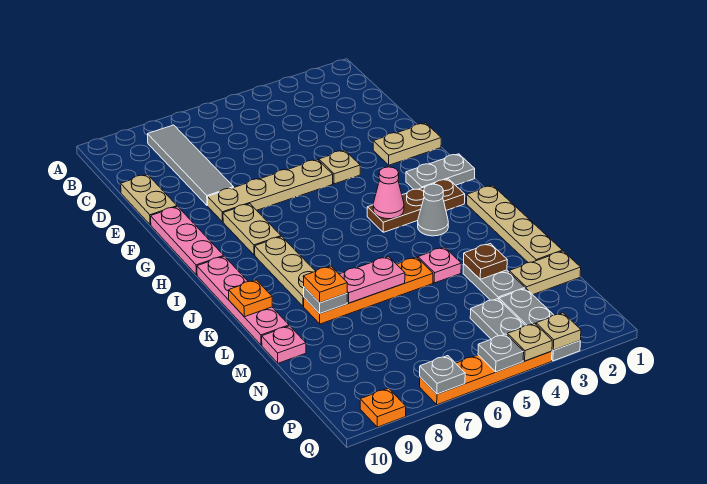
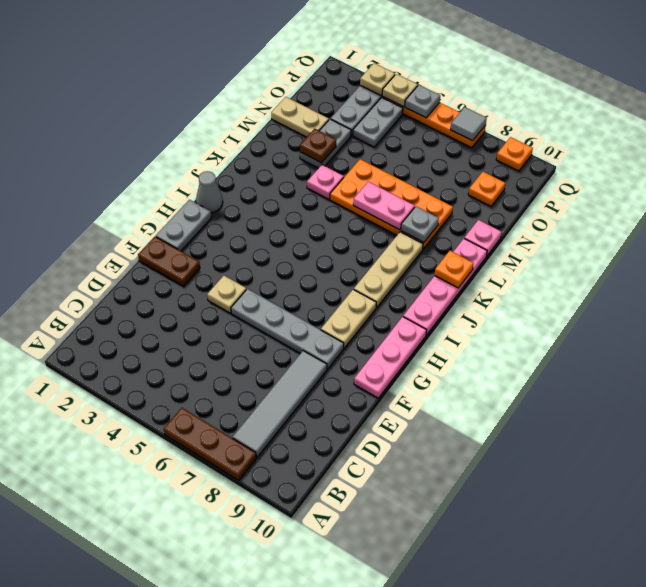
tan 1x2 plate [121,174,177,225] -> none
tan 1x2 plate [373,123,441,165] -> brown 1x2 plate [138,237,200,286]
tan 1x4 plate [208,160,333,222] -> grey 1x4 plate [231,289,344,369]
grey 1x2 plate [406,154,475,189] -> grey 1x2 plate turned to [156,200,211,251]
brown 1x3 plate [367,179,465,232] -> brown 1x3 plate moved to [164,408,256,480]
pink 1x1 cone [373,167,404,219] -> none
tan 1x4 plate [467,185,562,263] -> none
grey 1x1 cone [418,184,448,236] -> grey 1x1 cone moved to [196,171,223,213]
orange 1x4 plate [304,257,433,324] -> orange 2x4 plate [330,159,453,249]
orange 1x1 plate [303,266,347,303] -> orange 1x1 plate moved to [468,172,505,206]
grey 1x1 plate [420,356,465,394] -> grey 1x1 tile [451,107,487,141]

